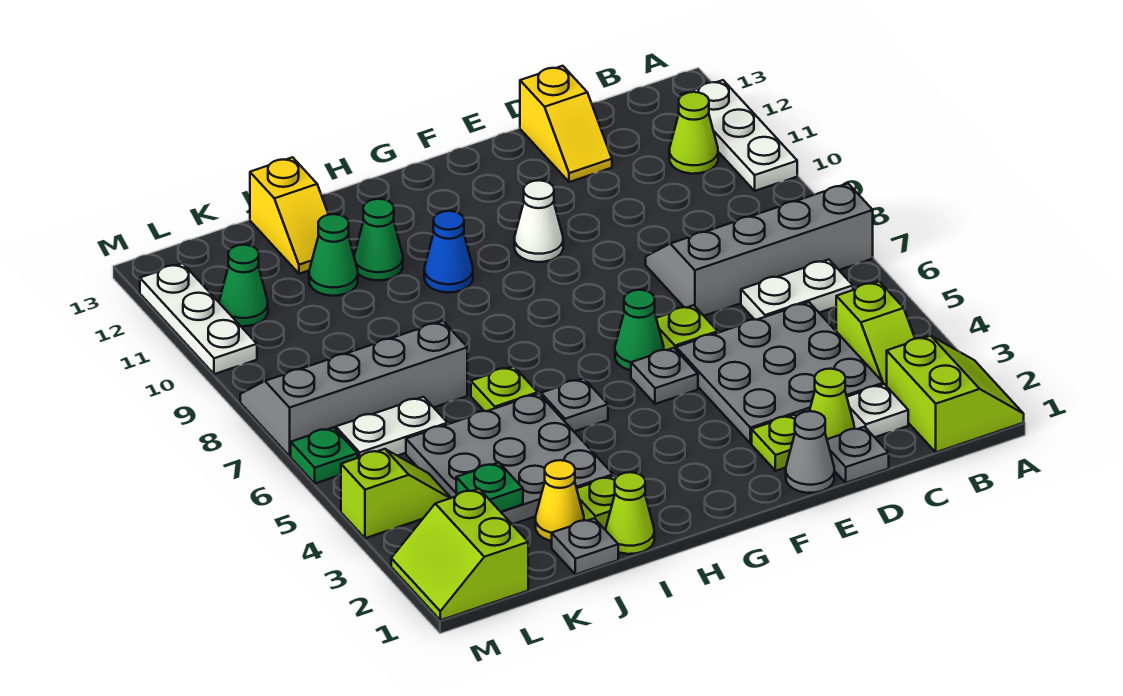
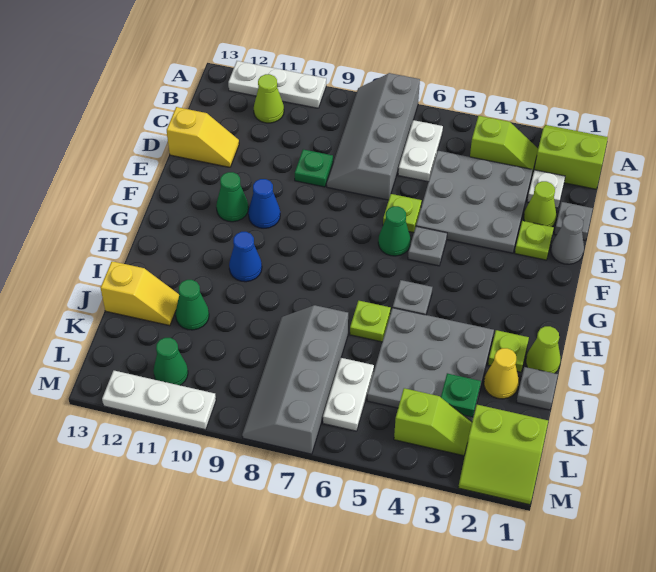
white 1x1 cone [514,180,563,262] -> blue 1x1 cone [248,179,280,228]
green 1x1 cone [354,199,403,280] -> green 1x1 cone moved to [216,172,248,222]
lime 1x2 slope [341,449,451,538] -> lime 1x2 slope turned to [394,388,472,456]
green 1x1 plate [291,427,358,483] -> green 1x1 plate moved to [295,149,333,187]

